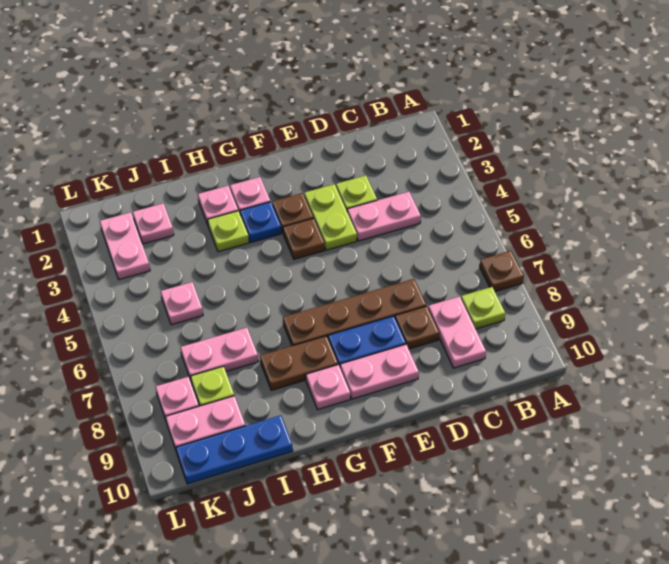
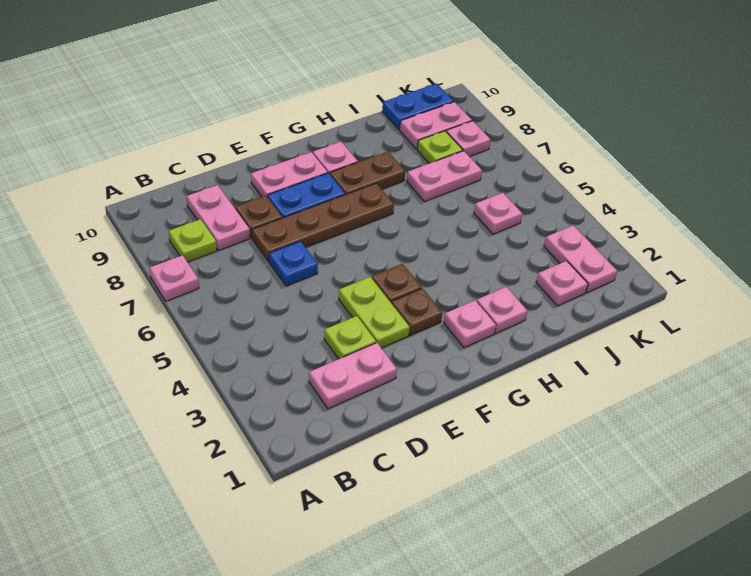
brown 1x1 plate [480,251,524,292] -> pink 1x1 plate [150,255,199,301]
pink 1x2 plate [347,192,421,241] -> pink 1x2 plate moved to [309,343,397,409]
blue 1x1 plate [240,202,281,242] -> blue 1x1 plate moved to [269,241,318,286]
lime 1x1 plate [208,211,249,252] -> none
blue 1x3 plate [176,415,293,484] -> blue 1x2 plate [382,84,453,129]

